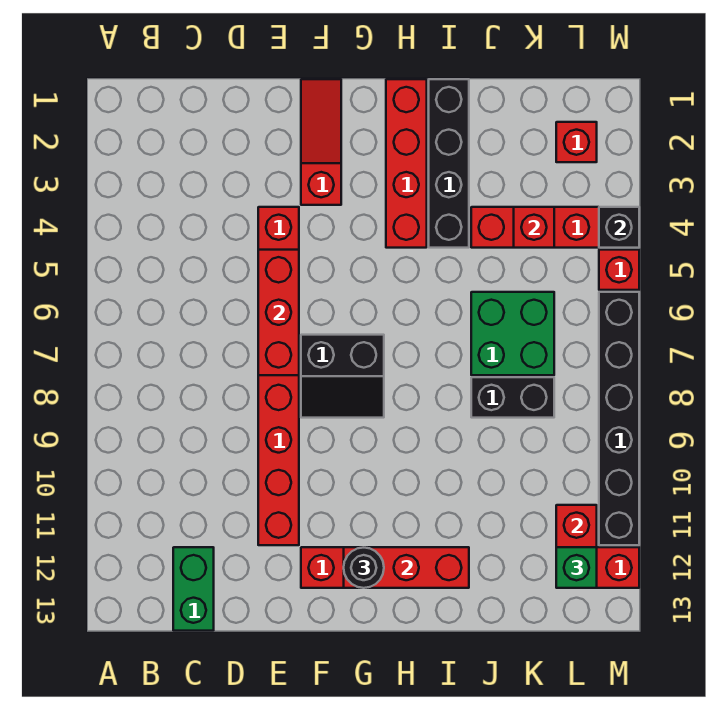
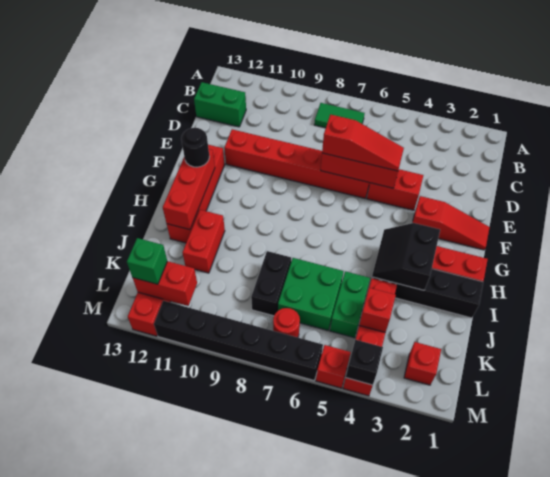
none -> green 1x2 tile [314,103,365,128]
none -> red 1x3 slope [322,115,404,171]
black 2x2 slope [301,335,384,418] -> black 2x2 slope moved to [372,223,440,290]
none -> red 1x2 brick [183,210,225,273]
none -> green 1x2 brick [330,271,370,338]
none -> red 1x1 round brick [273,308,300,337]

